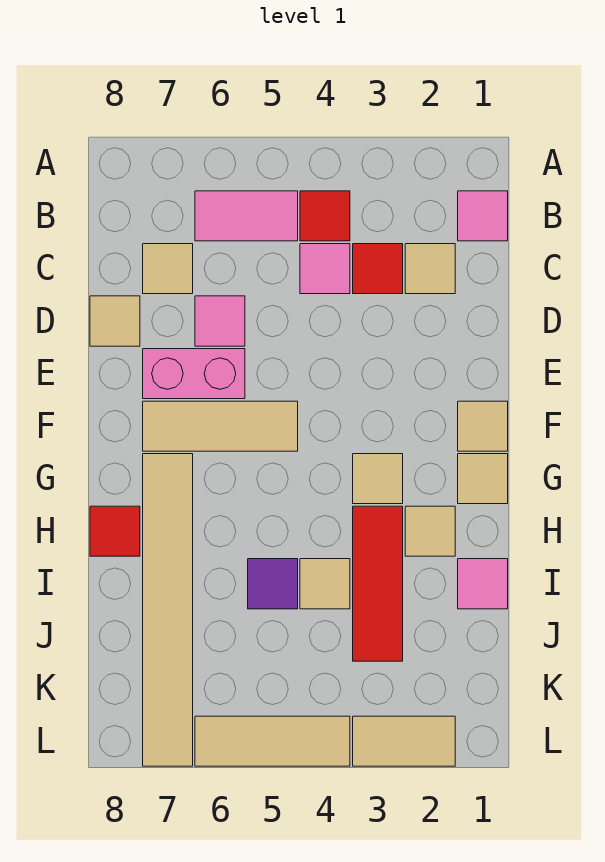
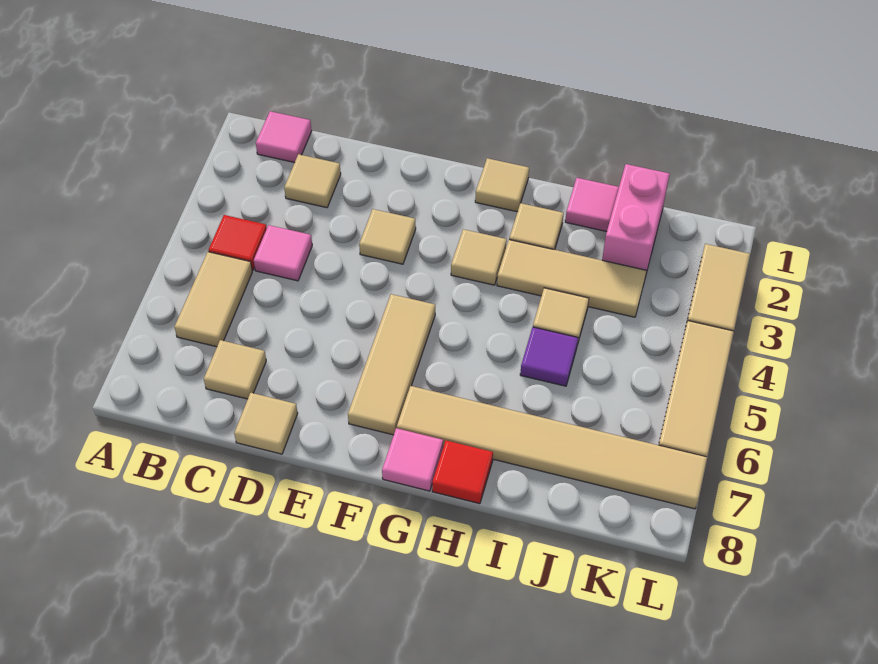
pink 1x2 tile [195,191,298,241] -> tan 1x2 tile [174,252,252,347]
red 1x1 tile [353,244,403,294] -> none
pink 1x1 tile [195,296,245,346] -> pink 1x1 tile moved to [382,428,443,491]
pink 1x2 brick [143,349,245,399] -> pink 1x2 brick moved to [602,164,670,273]
tan 1x1 tile [458,401,508,451] -> tan 1x1 tile moved to [359,209,416,264]
red 1x3 tile [353,506,403,661] -> tan 1x3 tile [497,240,647,317]

